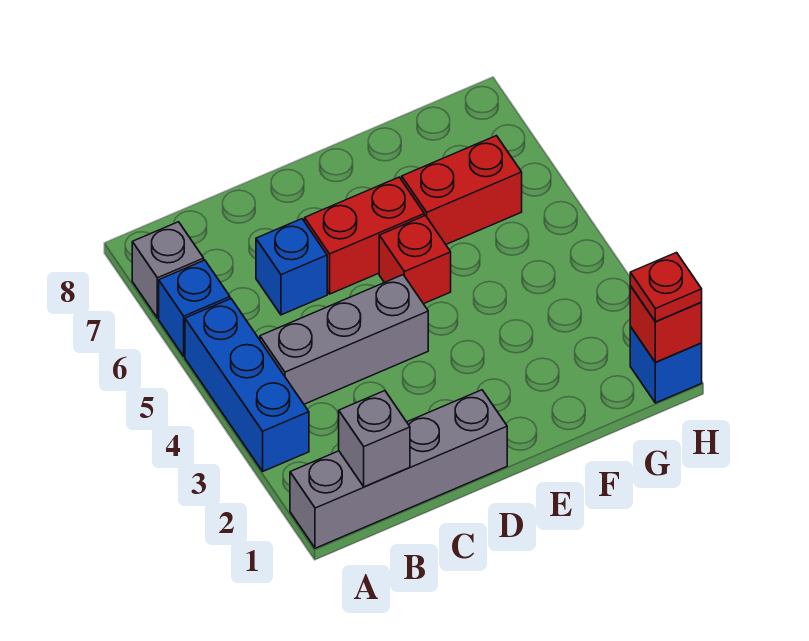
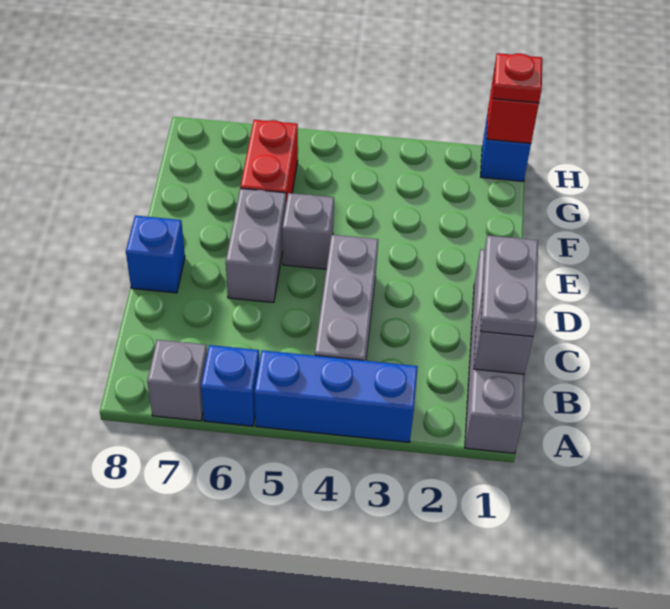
none -> grey 1x2 plate [481,235,538,337]
blue 1x1 brick [256,219,327,315] -> blue 1x1 brick moved to [126,216,185,293]
red 1x2 brick [305,177,424,294] -> grey 1x2 brick [226,188,286,303]
red 1x1 brick [379,216,451,304] -> grey 1x1 brick [282,193,334,269]

